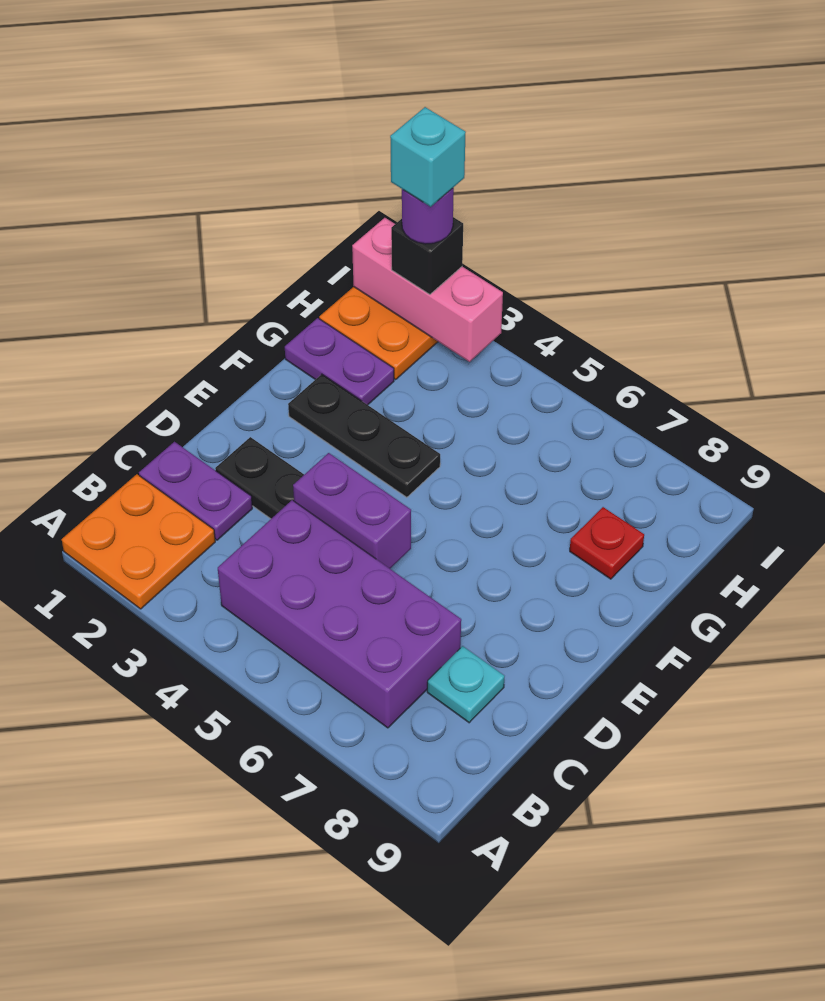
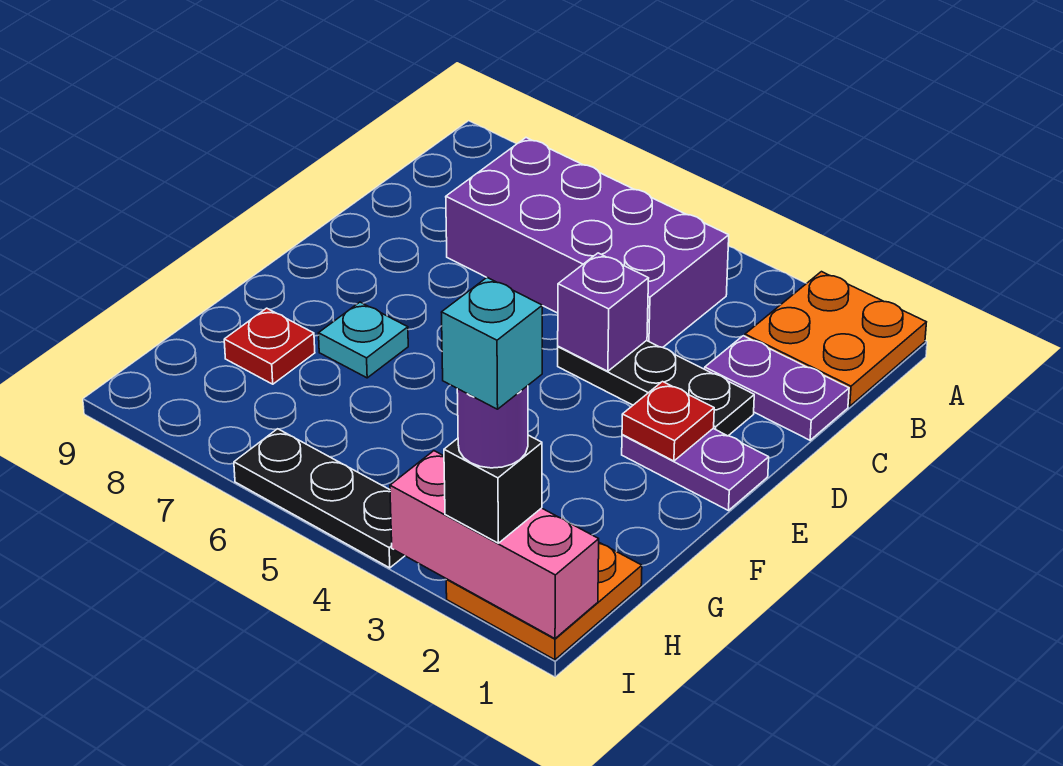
cyan 1x1 plate [427,646,505,723] -> cyan 1x1 plate moved to [319,302,408,378]
purple 1x2 brick [293,453,411,568] -> purple 1x1 brick [558,253,649,371]
none -> red 1x1 plate [622,382,714,461]
black 1x3 plate [288,374,440,497] -> black 1x3 plate moved to [234,429,404,568]
purple 1x2 plate [285,318,394,405] -> purple 1x2 plate moved to [622,429,769,511]

